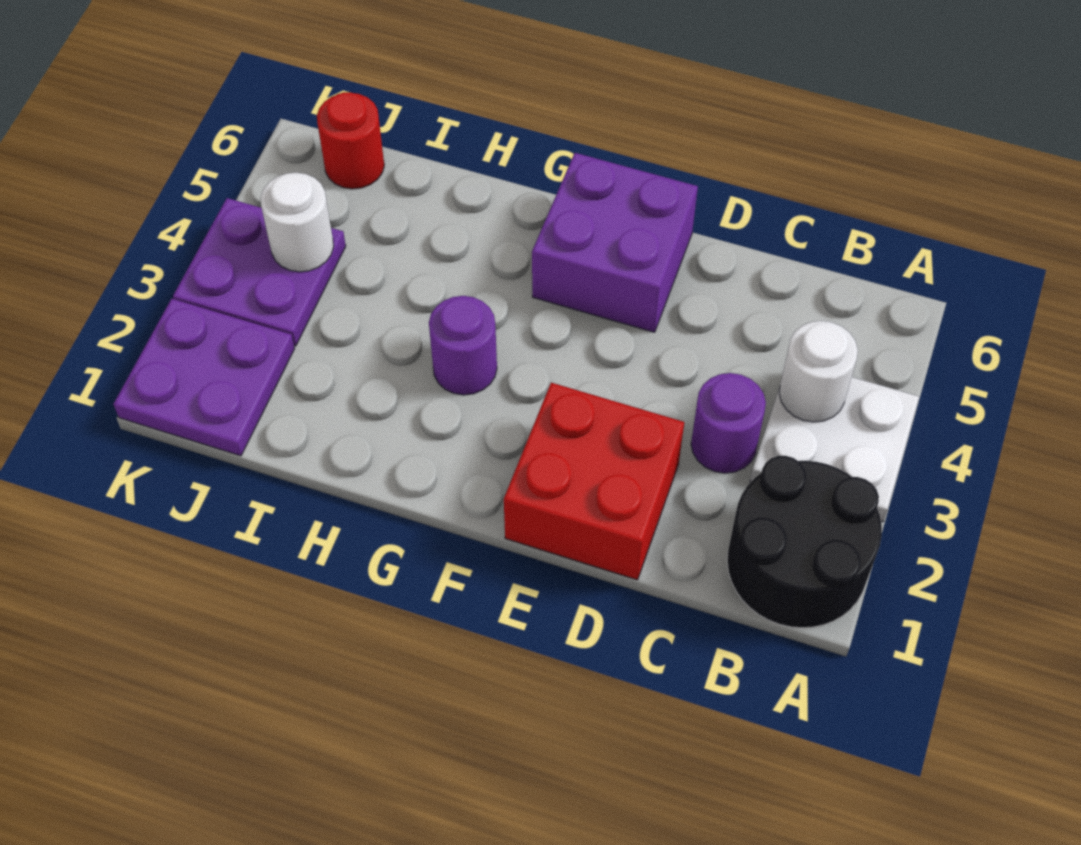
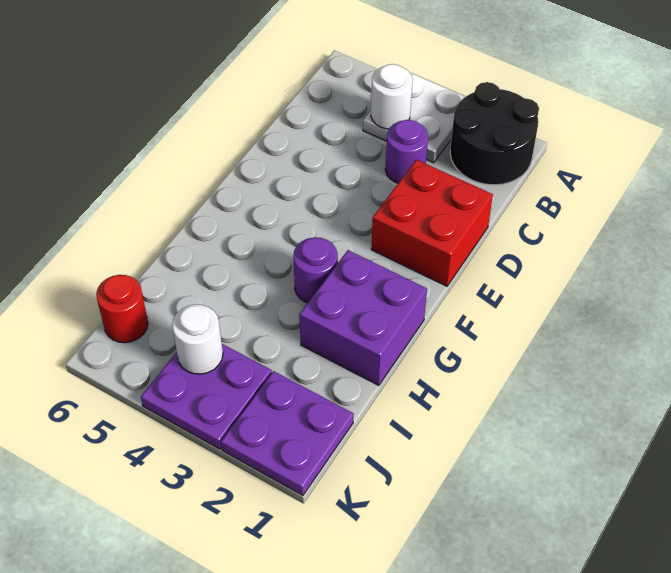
purple 2x2 brick [532,153,698,332] -> purple 2x2 brick moved to [299,250,427,385]

